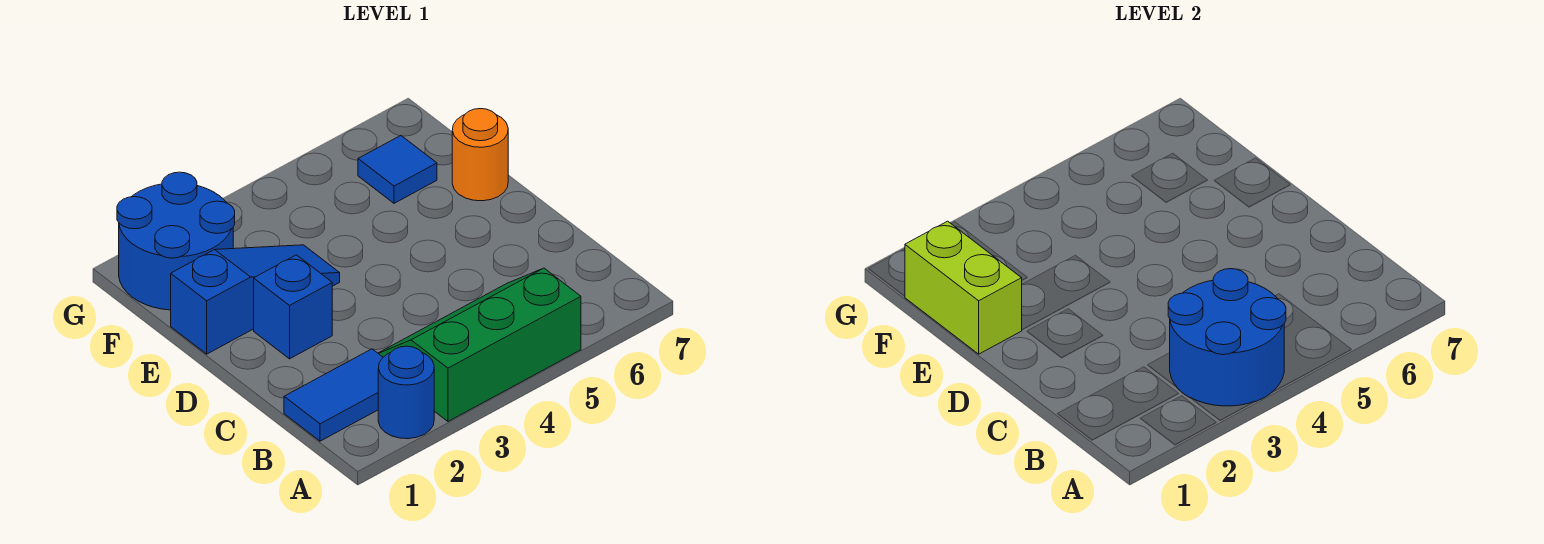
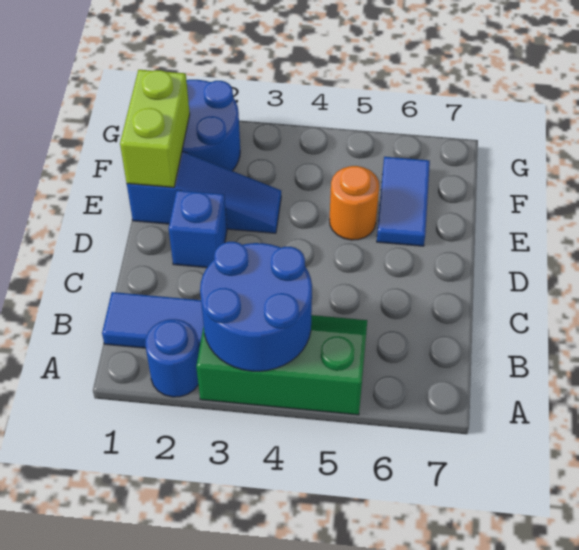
orange 1x1 round brick [452,109,508,201] -> orange 1x1 round brick moved to [329,166,379,240]
blue 1x1 tile [358,136,437,203] -> blue 1x2 tile [377,157,430,246]

